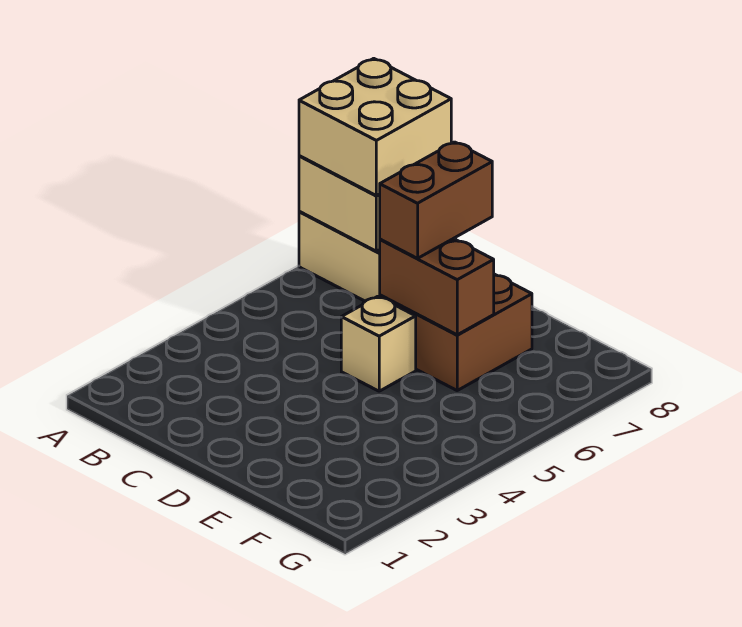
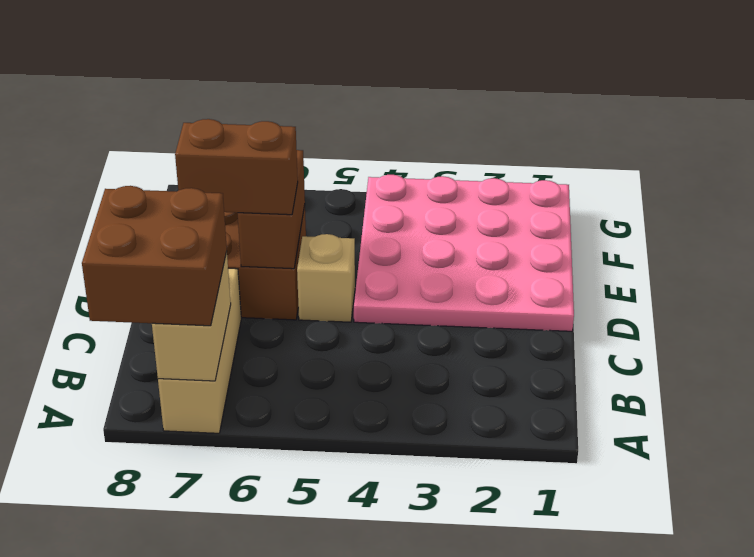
tan 2x2 brick [299,58,451,196] -> brown 2x2 brick [82,186,227,326]
none -> pink 4x4 plate [354,175,574,331]

